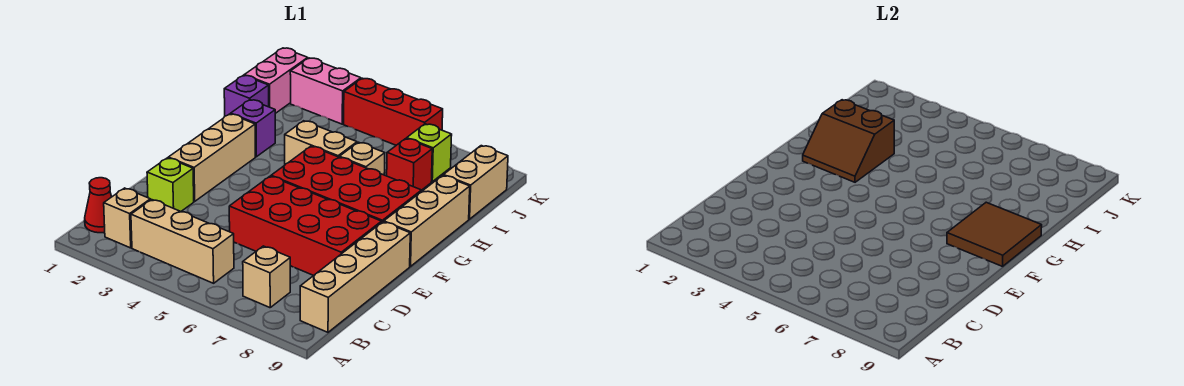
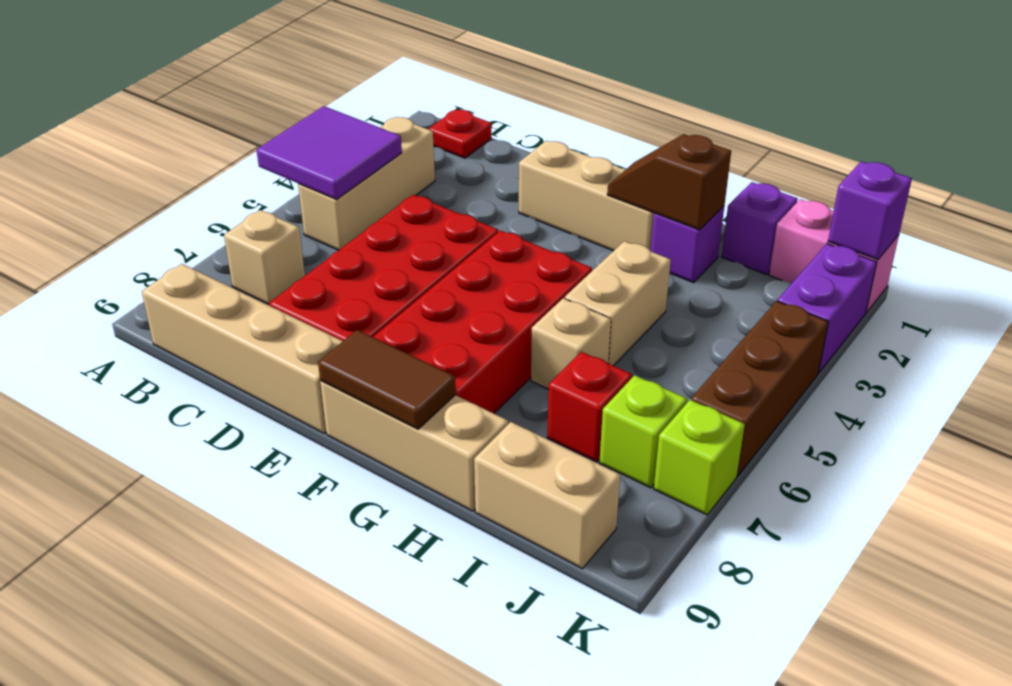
none -> purple 2x2 tile [257,106,402,199]
red 1x1 cone [85,178,112,233] -> red 1x1 plate [428,110,491,158]
tan 1x1 brick [104,188,150,248] -> none
lime 1x1 brick [147,158,194,211] -> lime 1x1 brick moved to [654,400,745,515]
brown 2x2 tile [947,202,1042,266] -> brown 1x2 tile [318,330,456,429]
brown 2x2 slope [803,100,894,182] -> brown 1x2 slope [607,134,731,230]
none -> purple 1x1 brick [828,161,912,260]
pink 1x2 brick [290,58,361,124] -> purple 1x2 brick [778,244,877,373]
red 1x3 brick [344,78,443,145] -> brown 1x3 brick [691,301,828,476]

